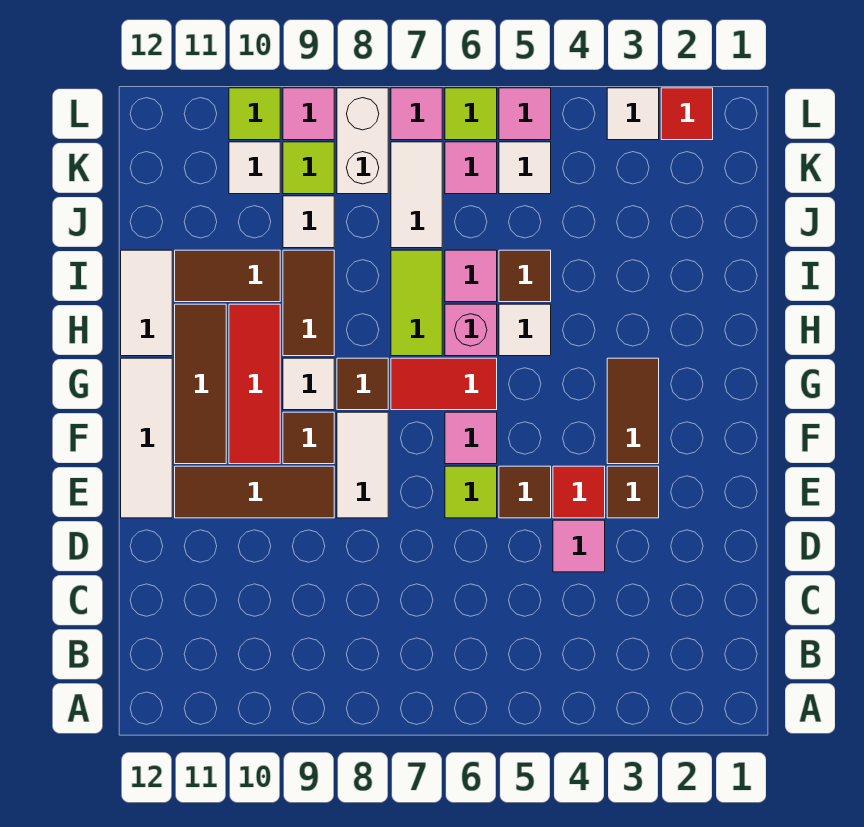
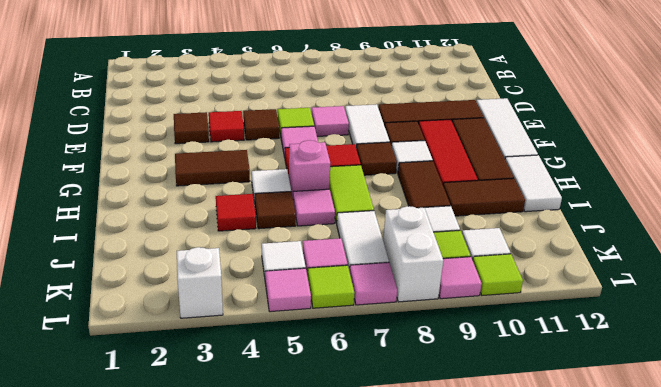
pink 1x1 tile [553,520,605,572] -> pink 1x1 tile moved to [311,106,349,136]
brown 1x2 tile [607,358,659,464] -> brown 1x2 tile turned to [175,150,250,186]
red 1x1 tile [661,88,713,140] -> red 1x1 tile moved to [216,194,256,231]
white 1x1 tile [607,88,659,140] -> white 1x1 brick [177,247,223,318]

